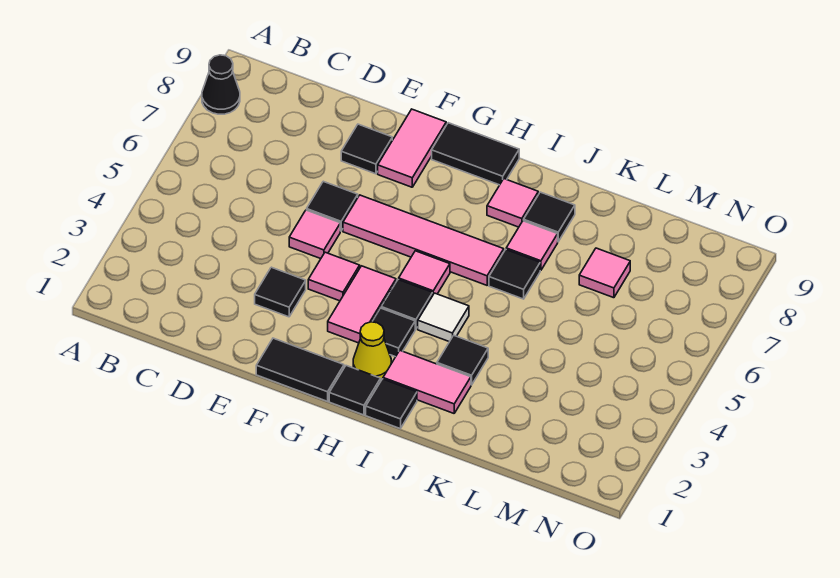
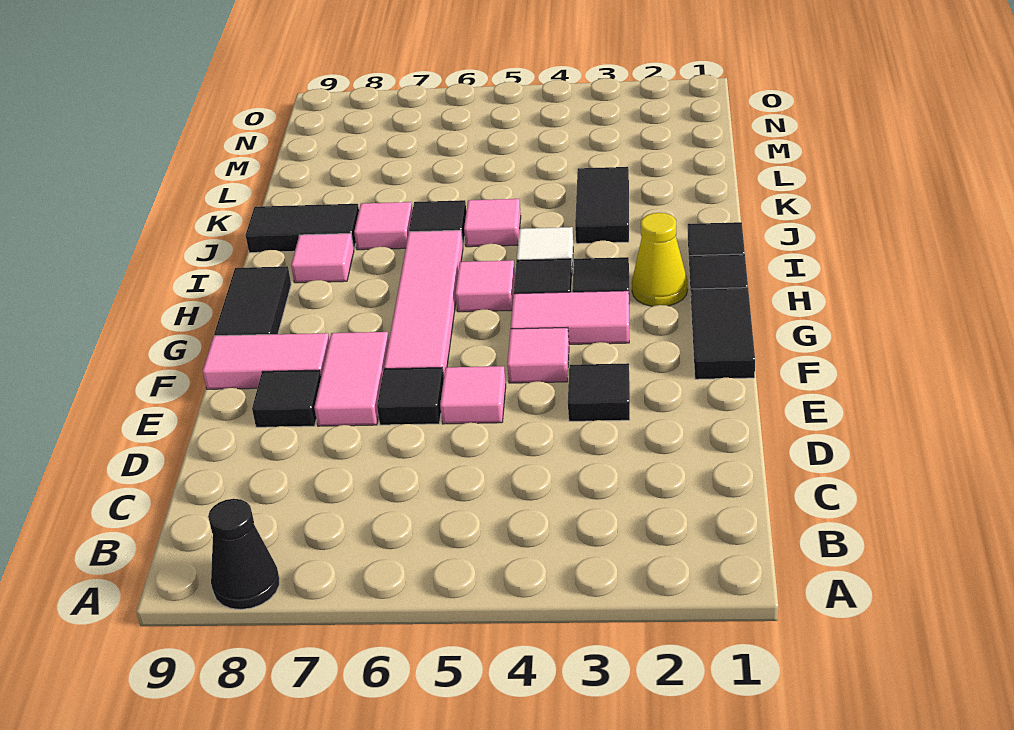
pink 1x2 tile [383,351,471,413] -> pink 1x2 tile moved to [314,332,389,426]
black 1x1 tile [437,335,488,385] -> black 1x2 tile [575,167,629,244]
black 1x1 tile [524,192,575,242] -> black 1x2 tile [246,204,359,253]
pink 1x1 tile [579,248,630,298] -> pink 1x1 tile moved to [464,199,521,247]

